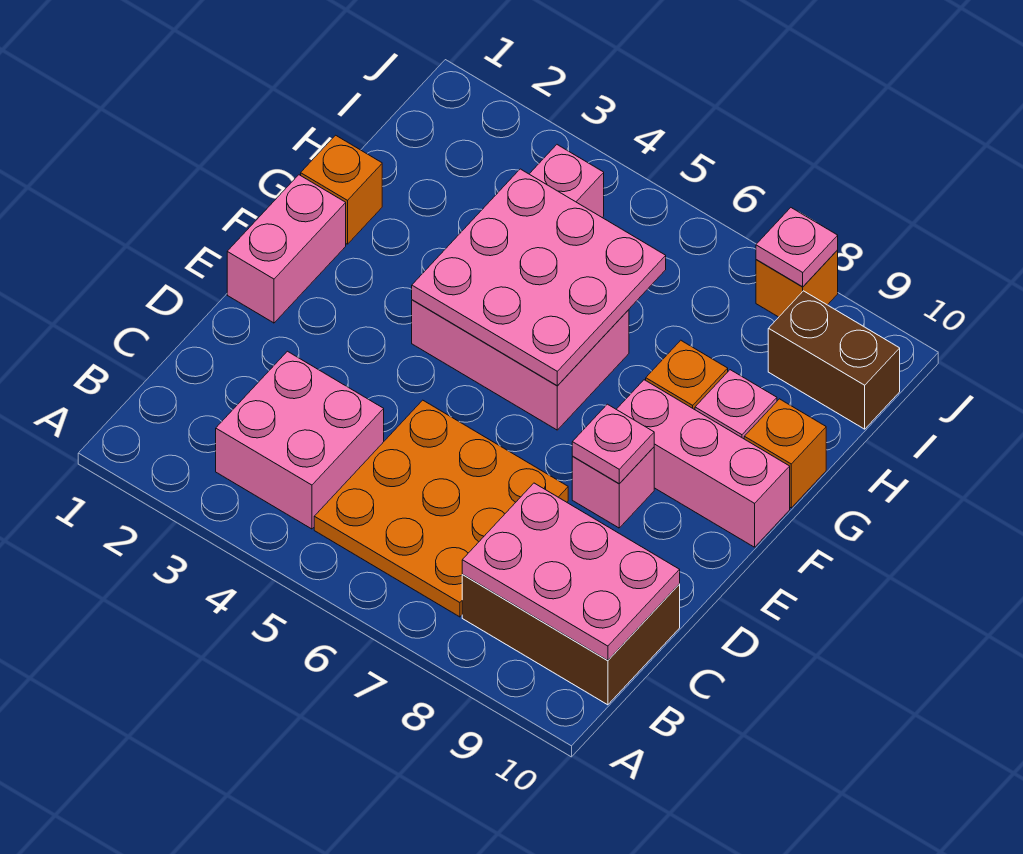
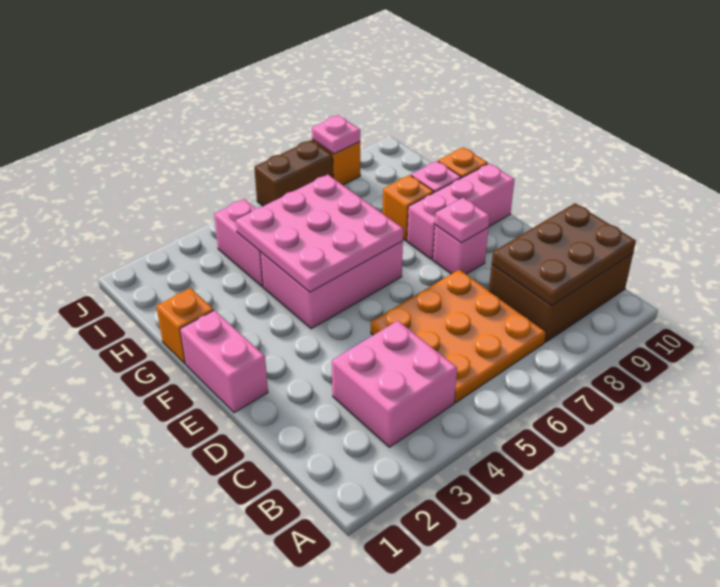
pink 2x3 plate [462,483,680,660] -> brown 2x3 plate [492,203,636,306]
brown 1x2 brick [768,291,900,429] -> brown 1x2 brick moved to [254,140,333,206]

